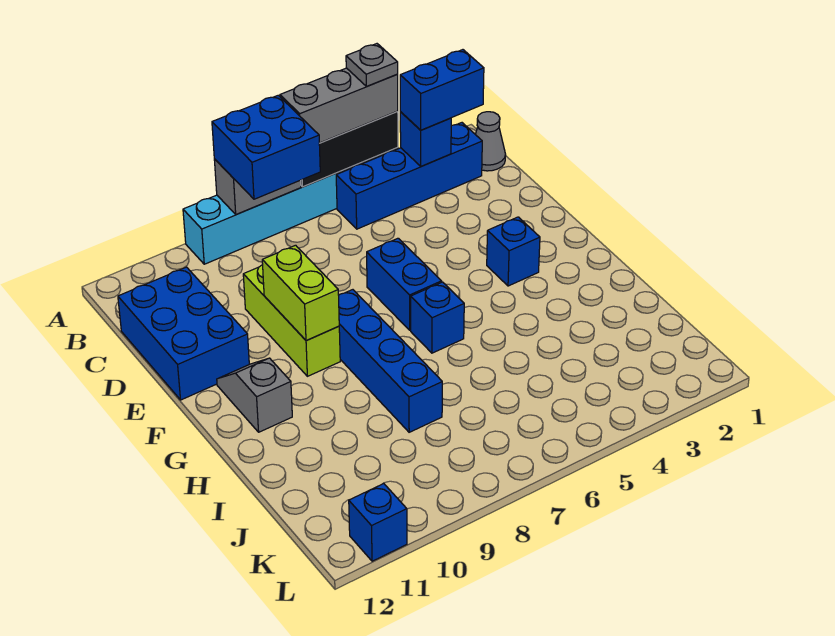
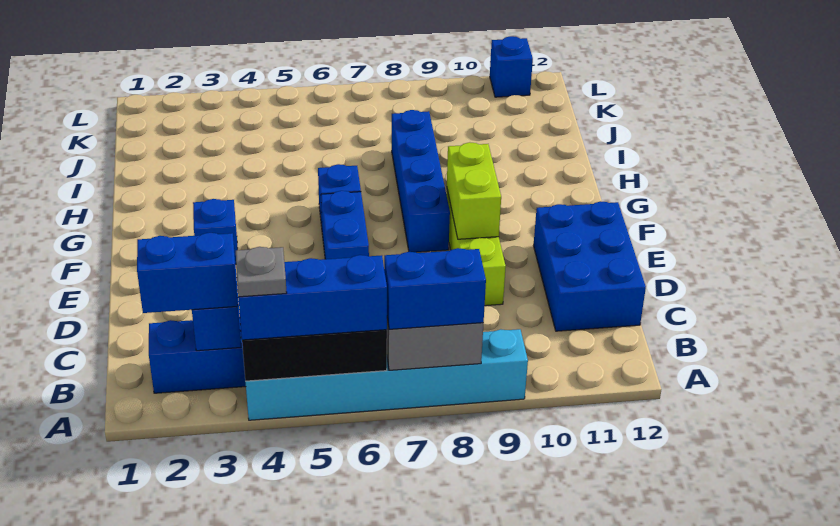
grey 1x3 brick [280,68,398,143] -> blue 1x3 brick [238,255,387,340]
blue 2x2 brick [212,95,320,199] -> blue 1x2 brick [384,248,486,329]
grey 1x1 cone [475,112,506,171] -> none
grey 1x2 slope [217,358,292,432] -> none

